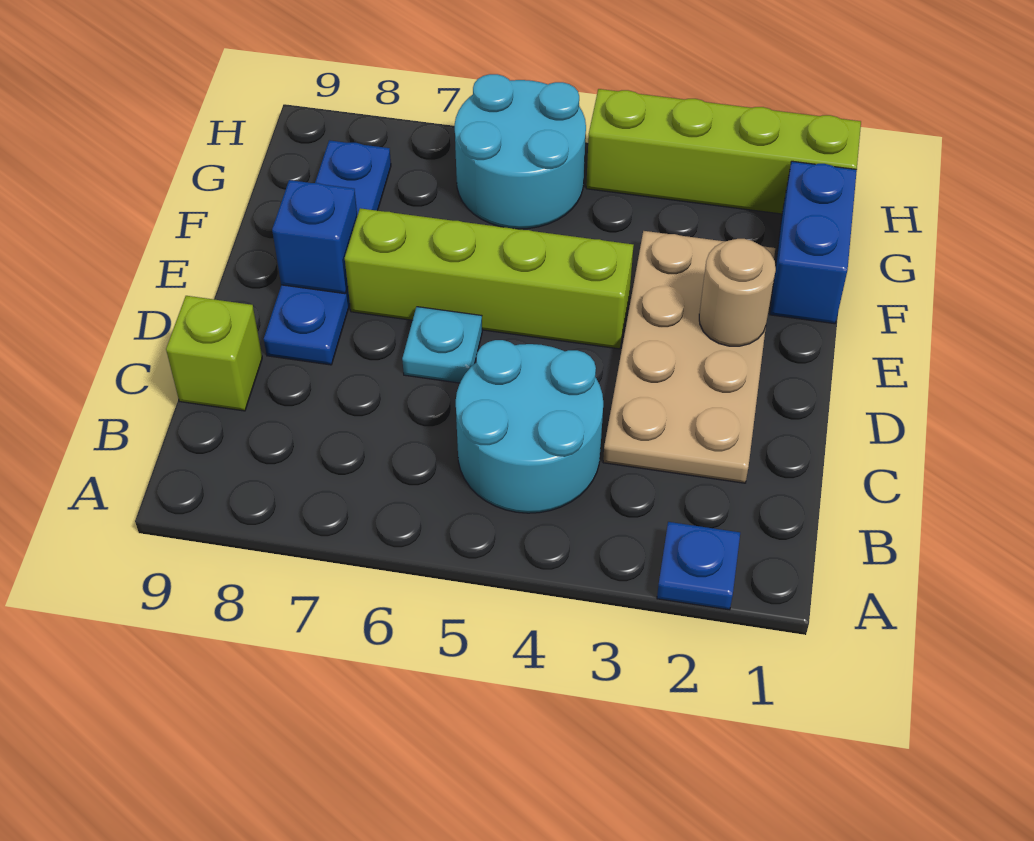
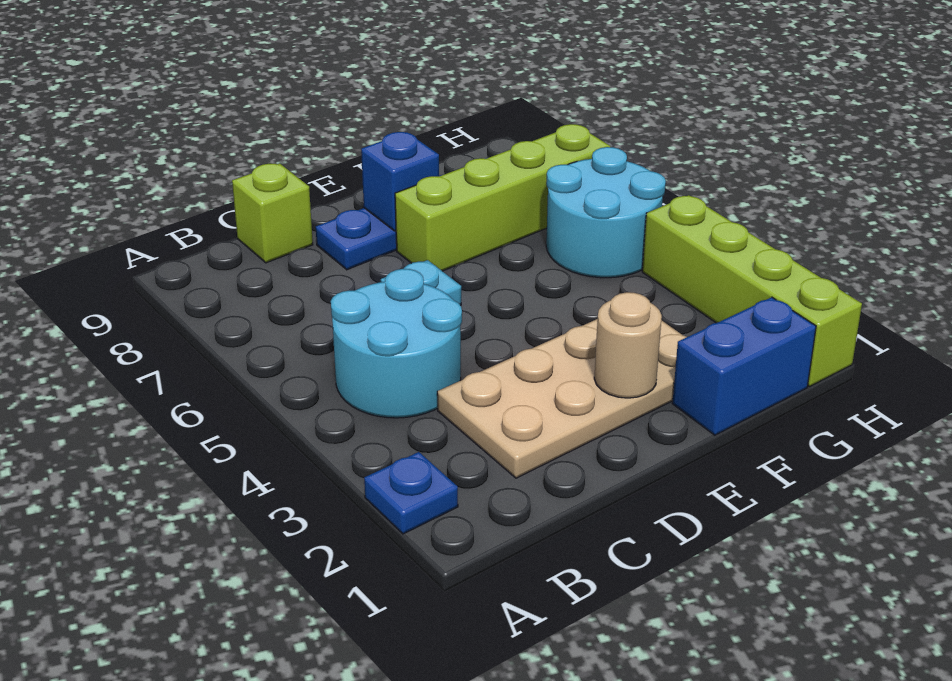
lime 1x4 brick [345,208,634,349] -> lime 1x4 brick turned to [395,124,610,271]

